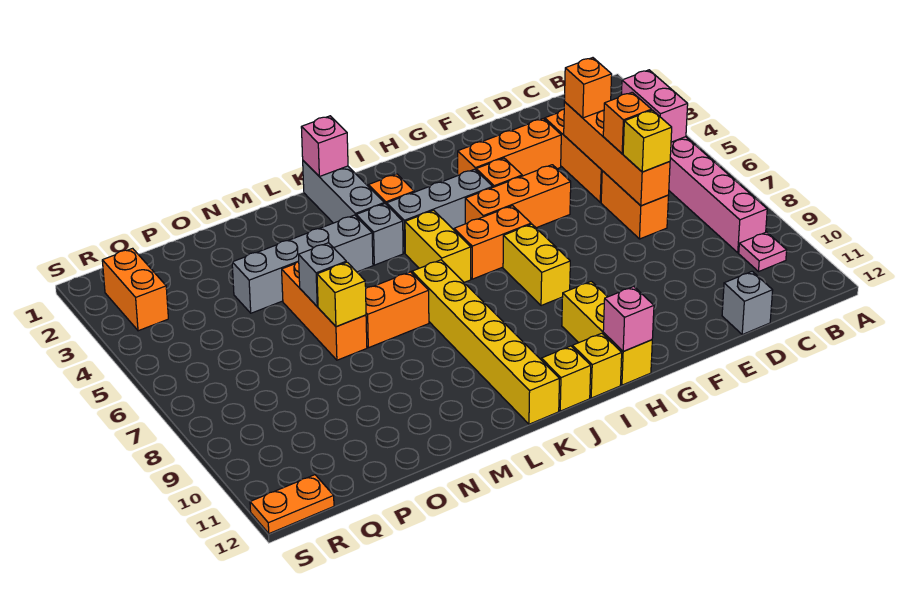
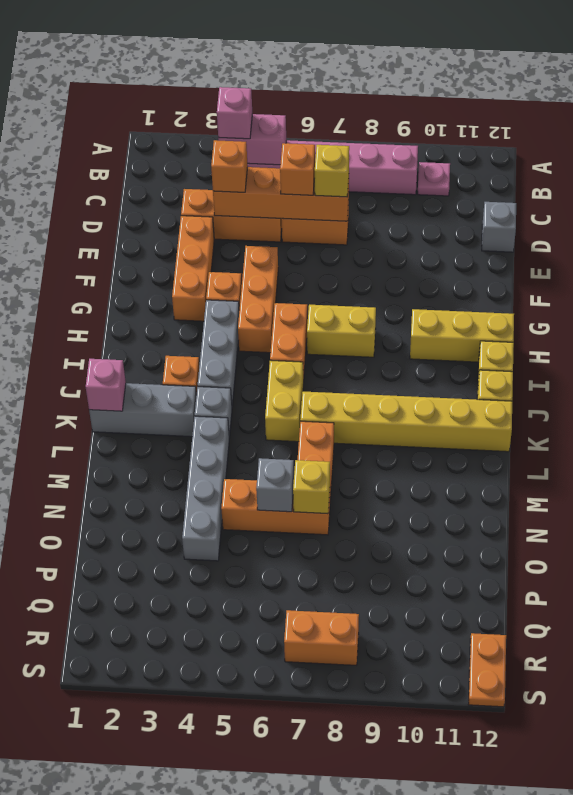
pink 1x1 brick [603,286,654,351] -> pink 1x1 brick moved to [217,87,252,139]
yellow 1x2 brick [405,210,471,282] -> yellow 1x2 brick turned to [265,360,303,442]
orange 1x2 brick [102,248,168,331] -> orange 1x2 brick moved to [284,610,359,665]

